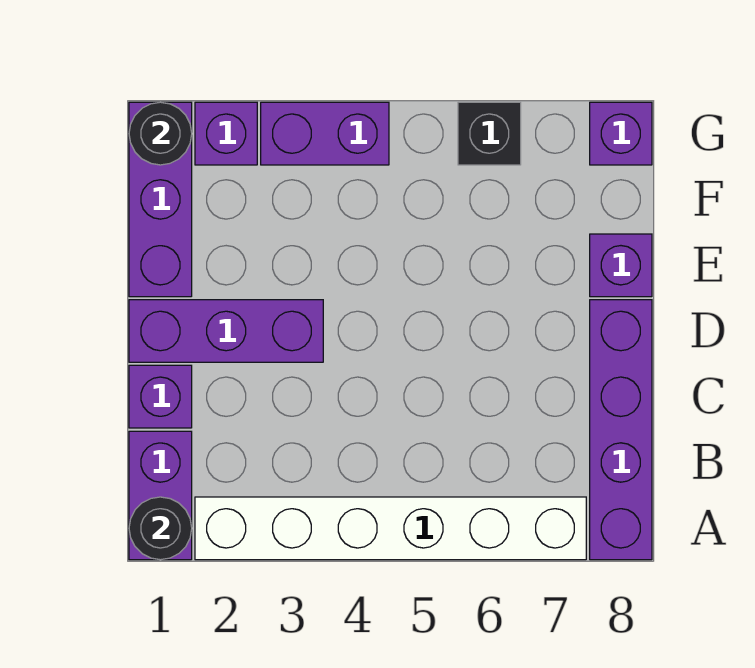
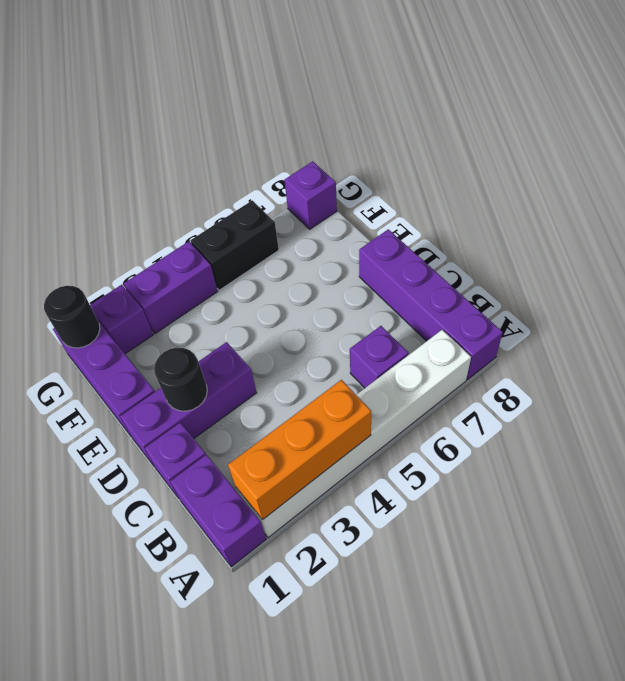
black 1x1 round brick [129,497,192,560] -> black 1x1 round brick moved to [154,347,207,411]
none -> orange 1x3 brick [228,380,371,520]
purple 1x1 brick [590,234,652,297] -> purple 1x1 brick moved to [350,326,409,388]
black 1x1 brick [458,102,521,165] -> black 1x2 brick [191,200,279,290]

